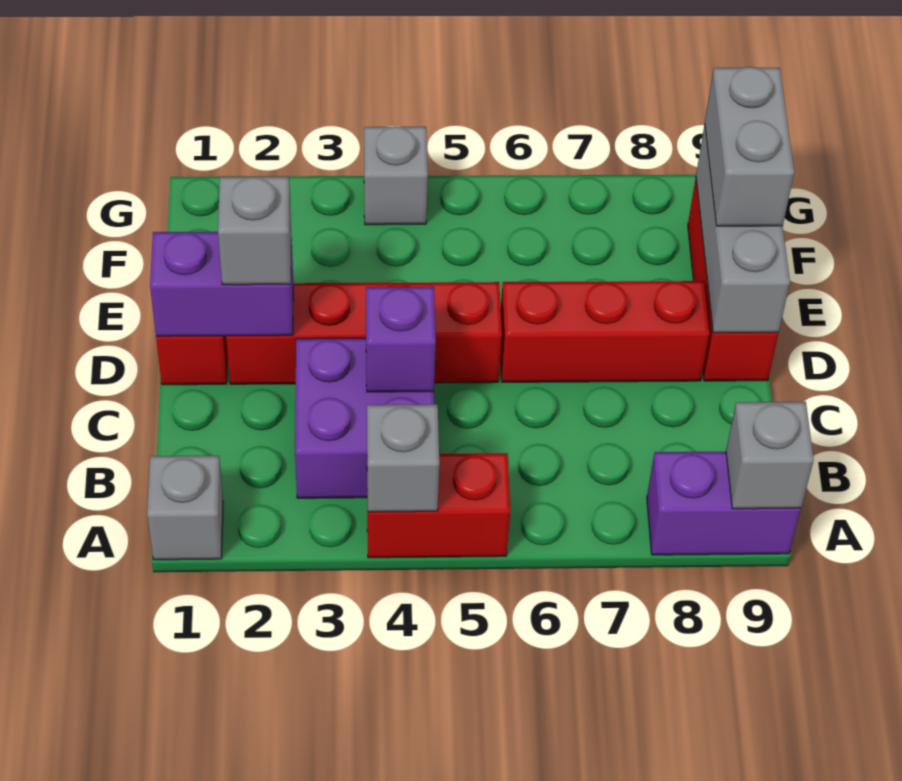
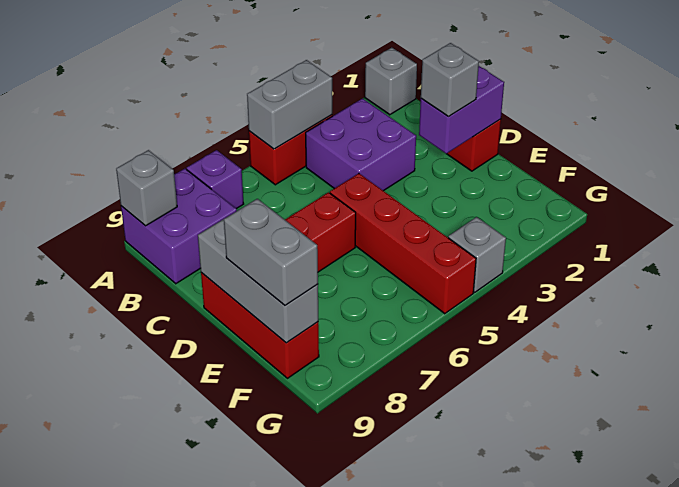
grey 1x1 brick [367,404,439,512] -> grey 1x2 brick [247,60,332,149]
purple 1x2 brick [647,452,801,555] -> purple 2x2 brick [121,169,237,284]
purple 1x1 brick [366,287,436,392] -> purple 1x1 brick moved to [187,150,244,209]
red 1x4 brick [226,282,502,384] -> red 1x4 brick turned to [330,173,476,314]

